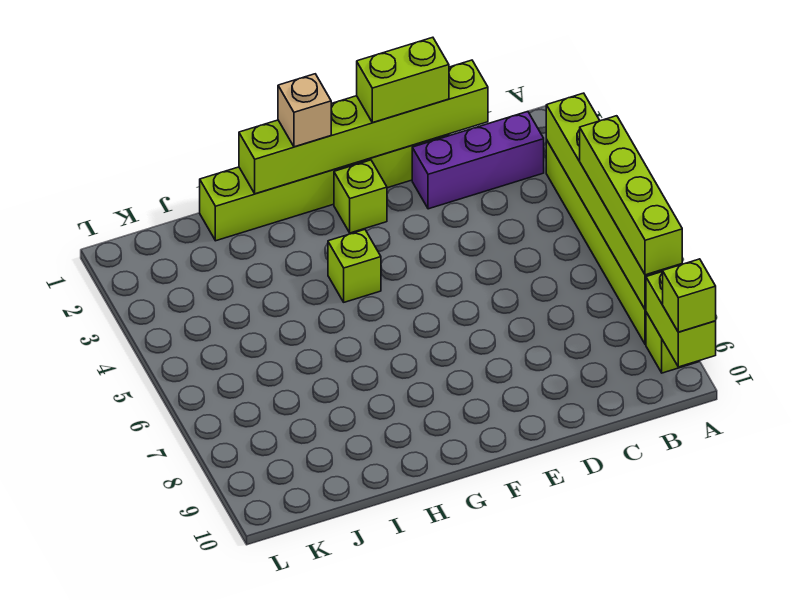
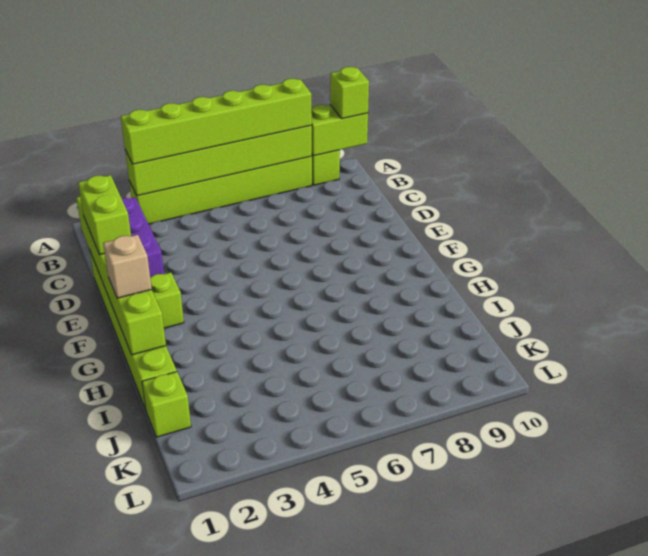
lime 1x4 brick [580,116,682,275] -> lime 1x6 brick [121,79,312,164]
lime 1x1 brick [328,230,381,302] -> lime 1x1 brick moved to [142,372,191,437]

